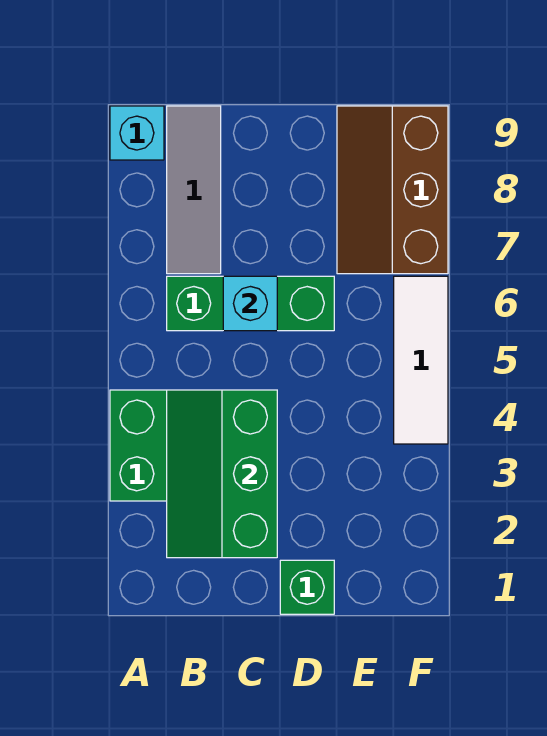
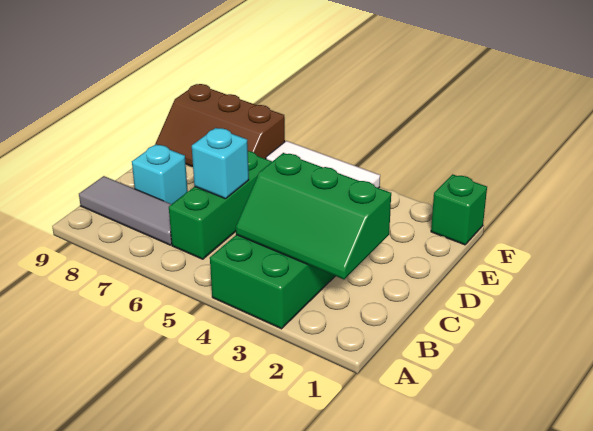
cyan 1x1 brick [110,106,164,160] -> cyan 1x1 brick moved to [132,144,188,204]
green 1x1 brick [280,560,334,614] -> green 1x1 brick moved to [431,174,487,245]

